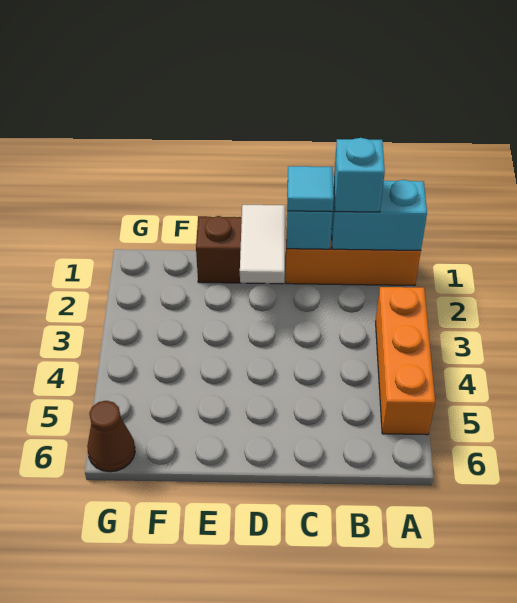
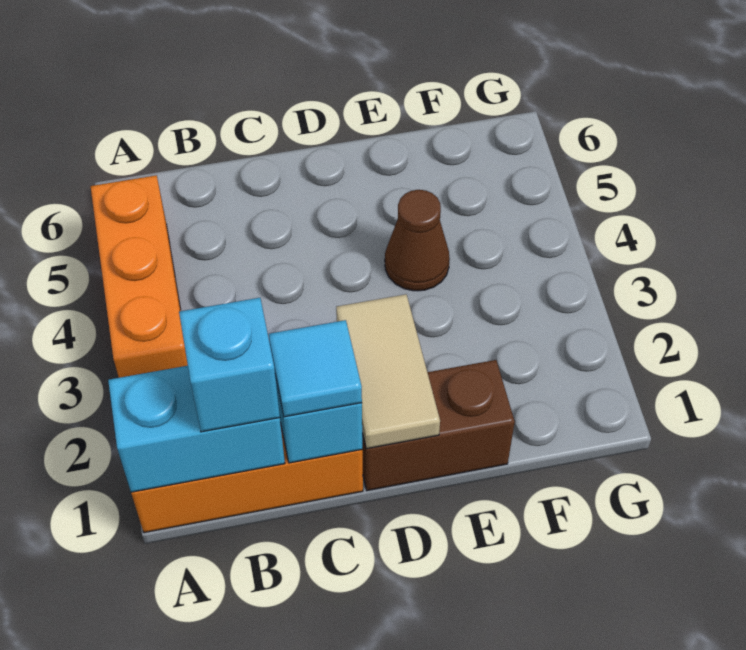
white 1x2 tile [240,205,285,283] -> tan 1x2 tile [336,294,440,449]
brown 1x1 cone [87,401,135,472] -> brown 1x1 cone moved to [385,190,450,291]

